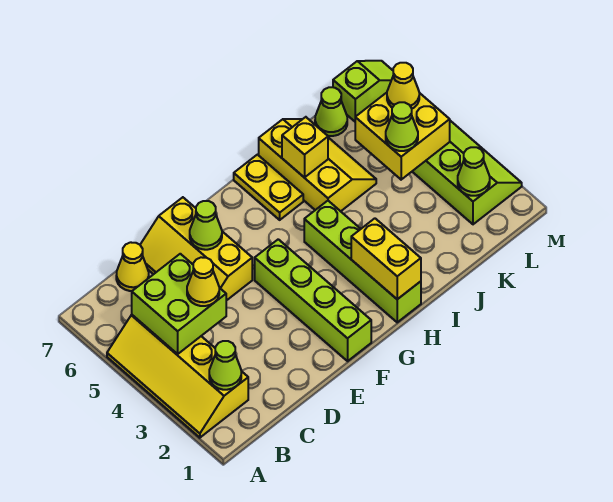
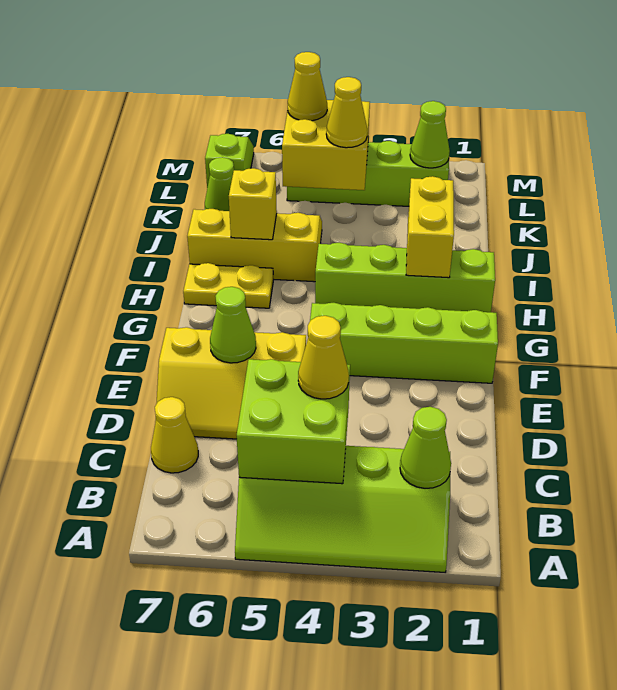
yellow 2x4 slope [107,315,248,438] -> lime 2x4 slope [235,446,450,572]
yellow 1x2 brick [351,218,421,299] -> yellow 1x2 brick turned to [406,176,454,278]
lime 1x1 cone [386,102,418,151] -> yellow 1x1 cone [326,77,367,148]

